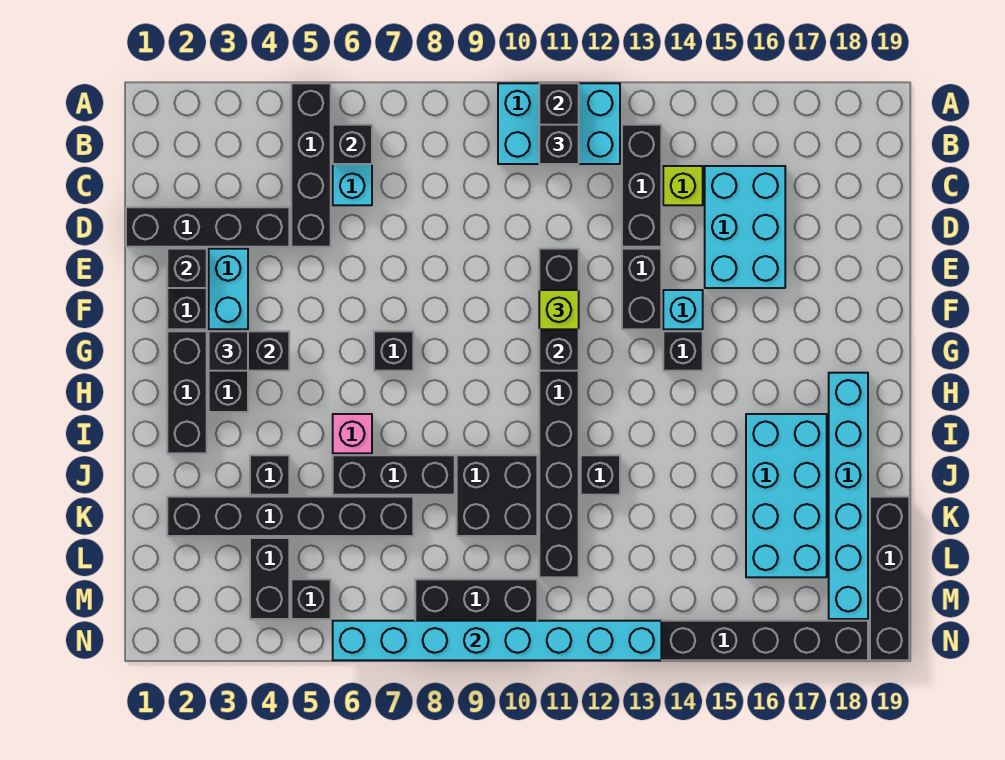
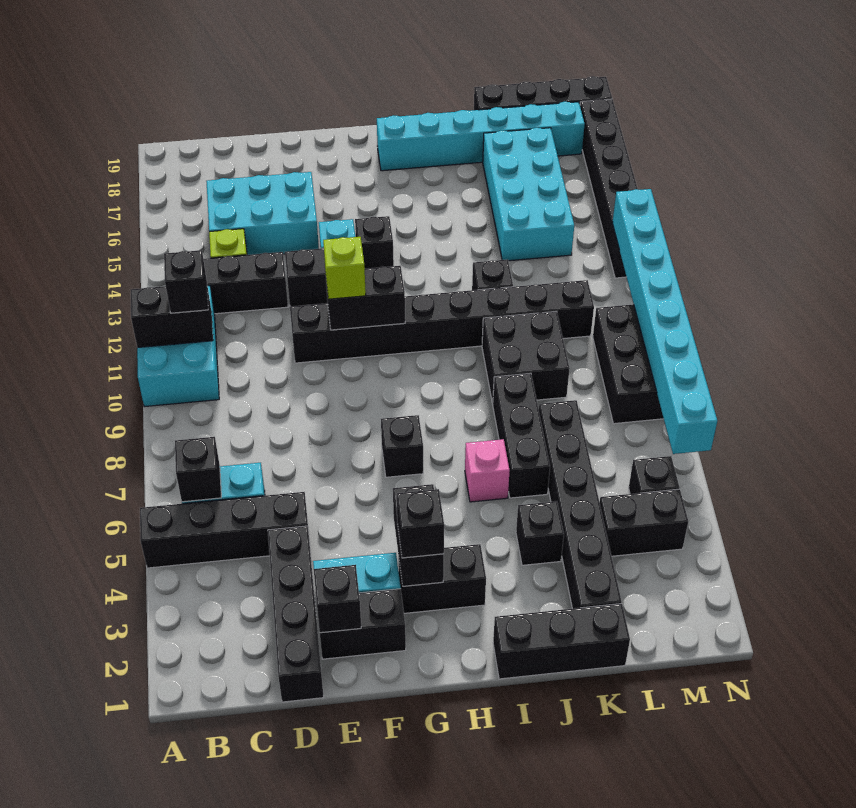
black 1x3 brick [167,331,207,453] -> black 1x3 brick moved to [493,604,630,679]
cyan 2x4 brick [746,414,827,577] -> cyan 2x4 brick turned to [483,128,574,261]

